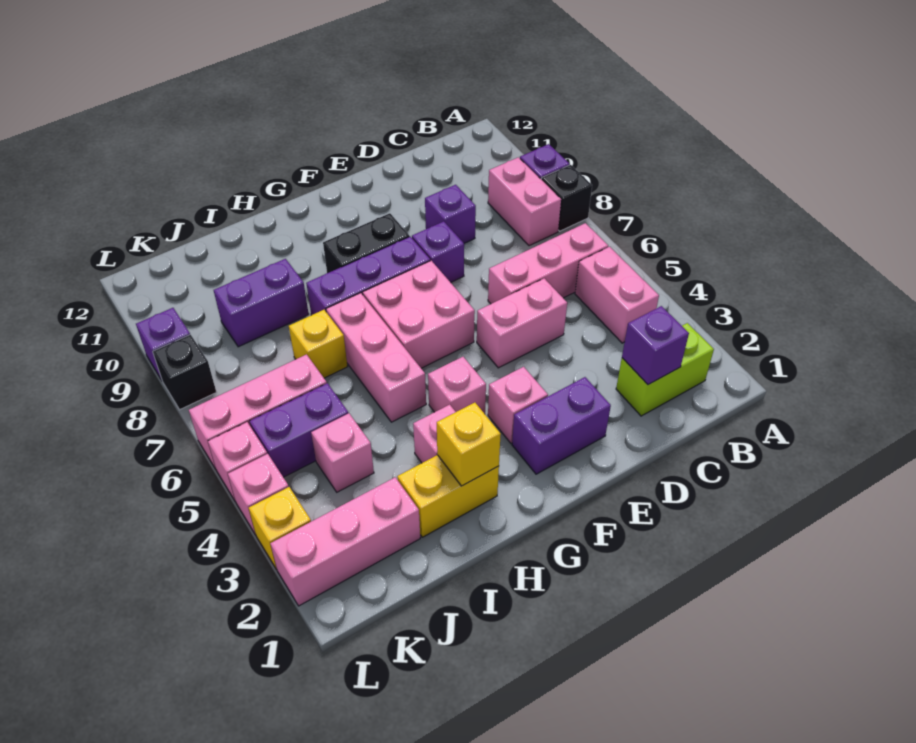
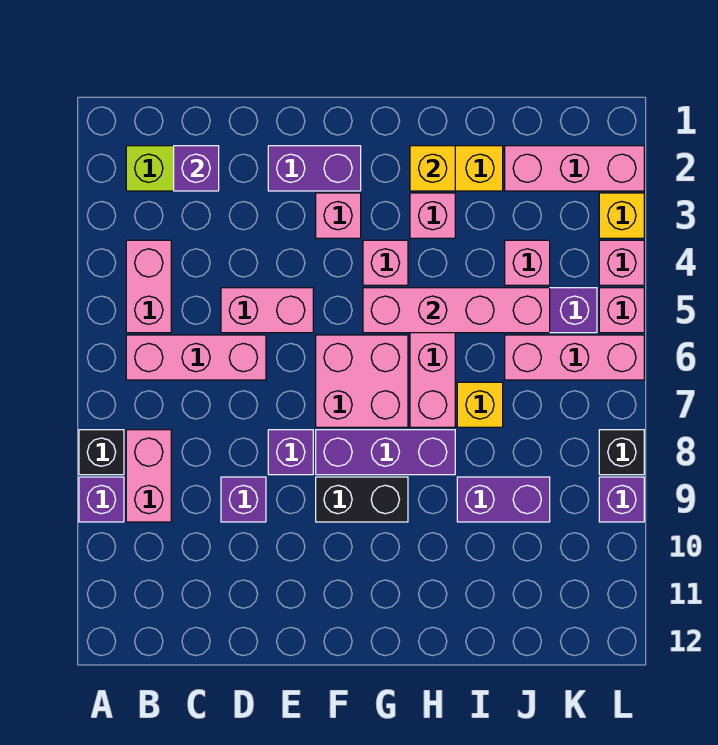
none -> pink 1x4 brick [363,288,550,333]

